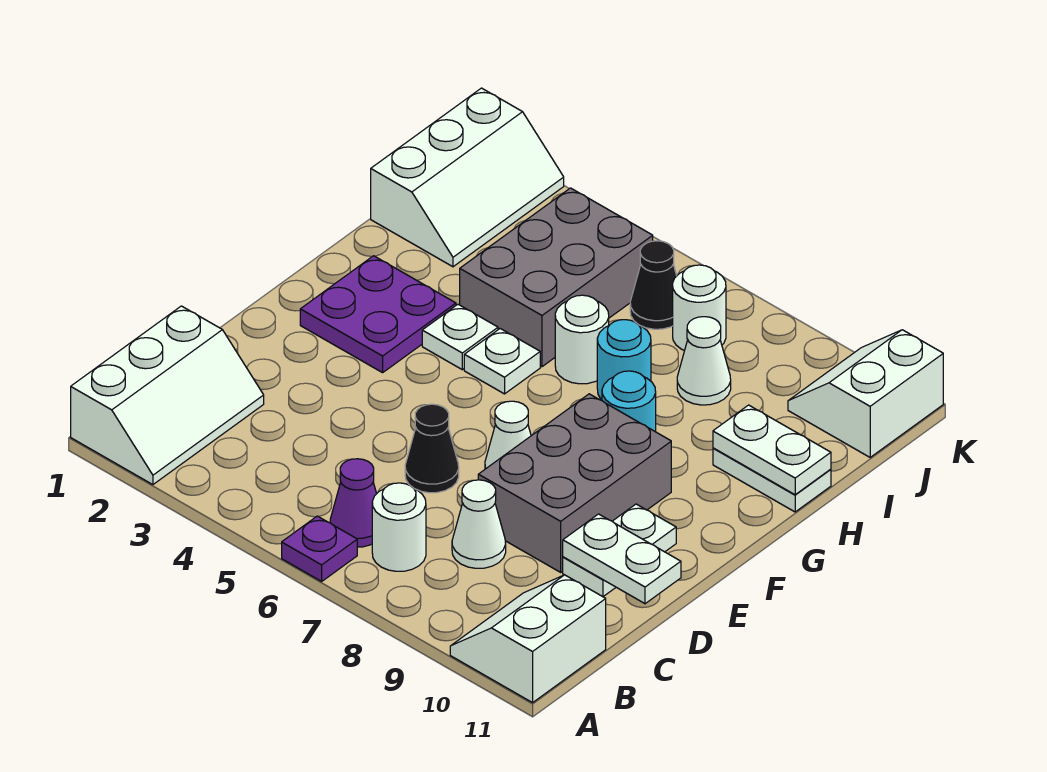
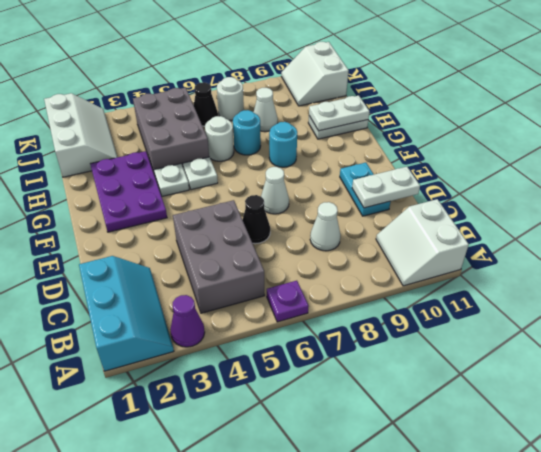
white 2x3 slope [71,306,264,485] -> cyan 2x3 slope [79,256,174,371]
purple 1x1 cone [330,459,377,547] -> purple 1x1 cone moved to [170,295,205,347]
white 1x1 round brick [372,483,426,571] -> none
grey 2x3 brick [478,394,671,572] -> grey 2x3 brick moved to [173,200,265,313]
white 1x2 plate [563,504,676,597] -> cyan 1x2 plate [340,163,391,216]
purple 2x2 plate [300,256,456,373] -> purple 2x3 plate [90,151,167,232]

